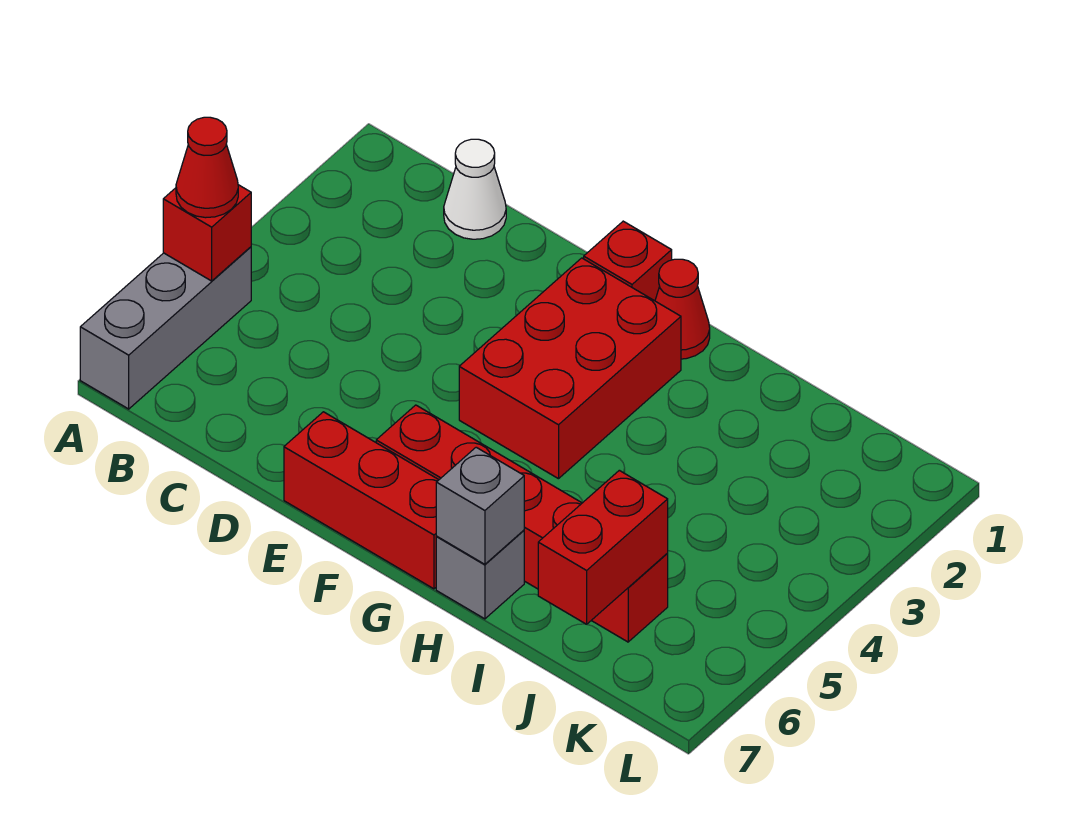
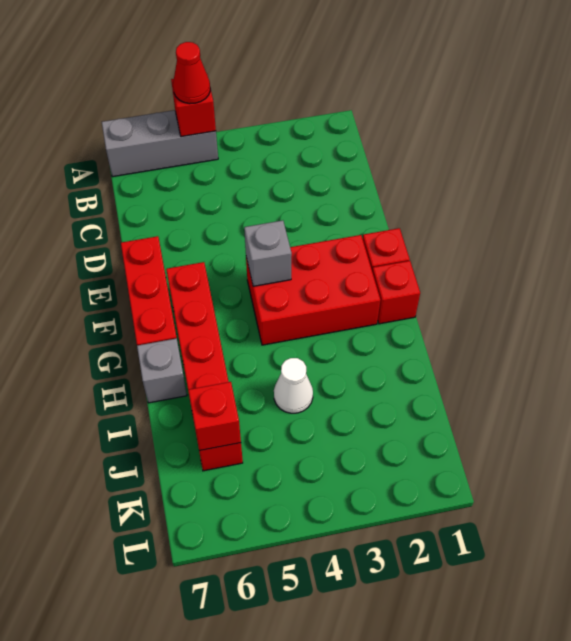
white 1x1 cone [444,139,506,239] -> white 1x1 cone moved to [274,358,313,413]
red 1x1 cone [655,259,710,359] -> red 1x1 brick [372,261,420,324]
grey 1x1 brick [436,447,524,564] -> grey 1x1 brick moved to [244,220,292,286]
red 1x2 brick [538,470,668,624] -> red 1x1 brick [188,382,241,451]

